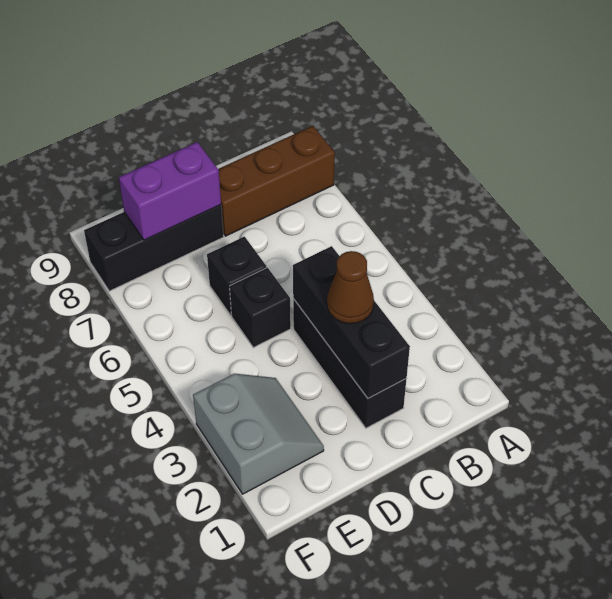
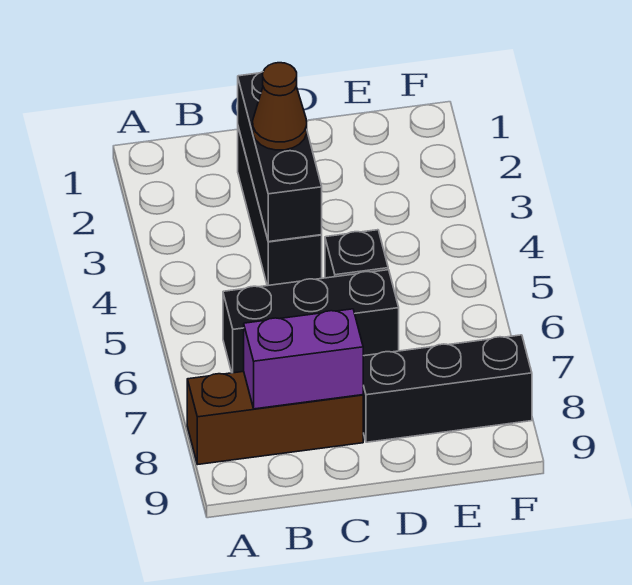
black 1x1 brick [207,237,267,315] -> black 1x3 brick [223,270,399,373]
purple 1x2 brick [119,142,221,240] -> purple 1x2 brick moved to [244,309,363,409]
grey 2x2 slope [193,374,324,494] -> none

